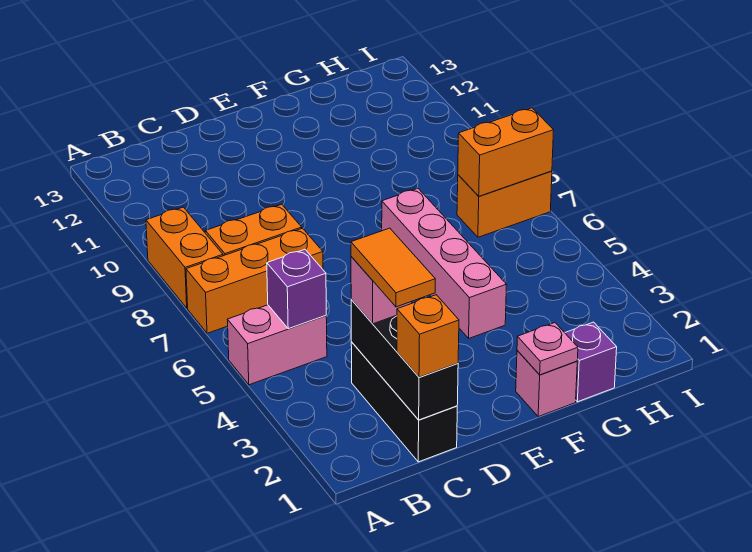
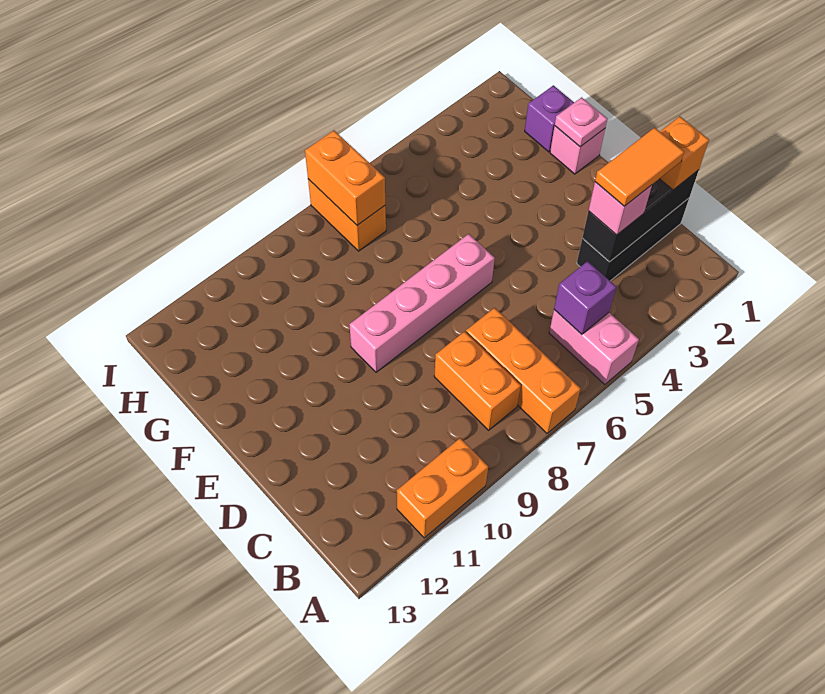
orange 1x2 brick [146,207,223,308] -> orange 1x2 brick moved to [397,438,488,538]
pink 1x4 brick [382,189,506,338] -> pink 1x4 brick moved to [349,234,495,372]

